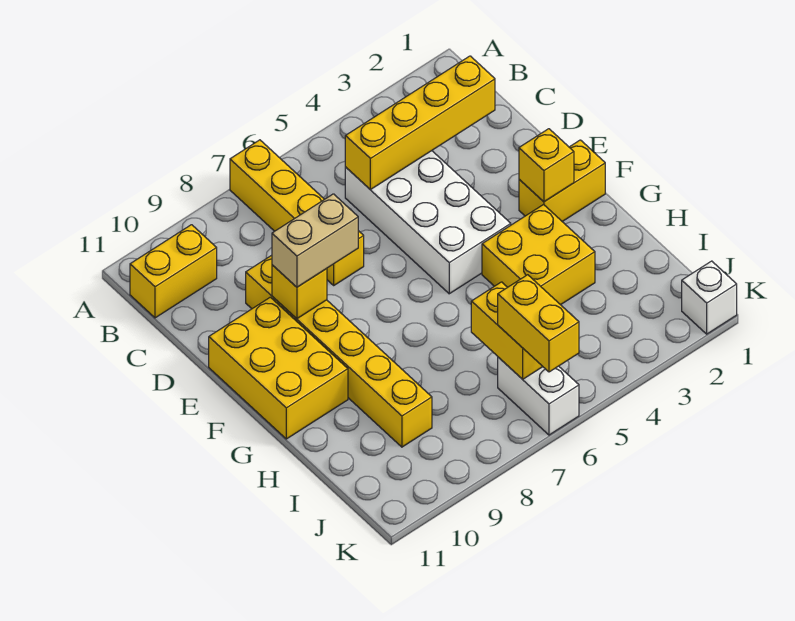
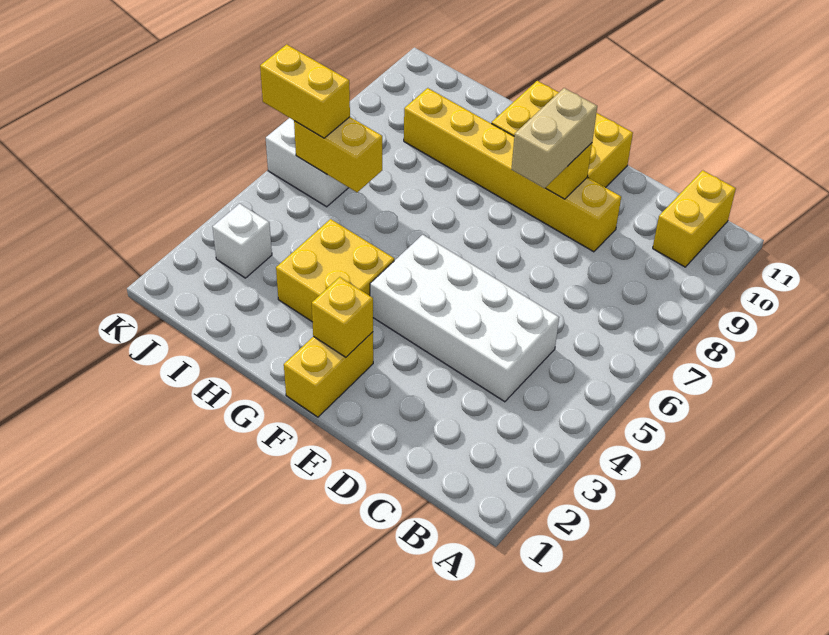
yellow 1x4 brick [230,140,364,285] -> none
yellow 1x4 brick [345,56,495,190] -> none
white 1x1 brick [682,261,737,334] -> white 1x1 brick moved to [213,204,272,278]

